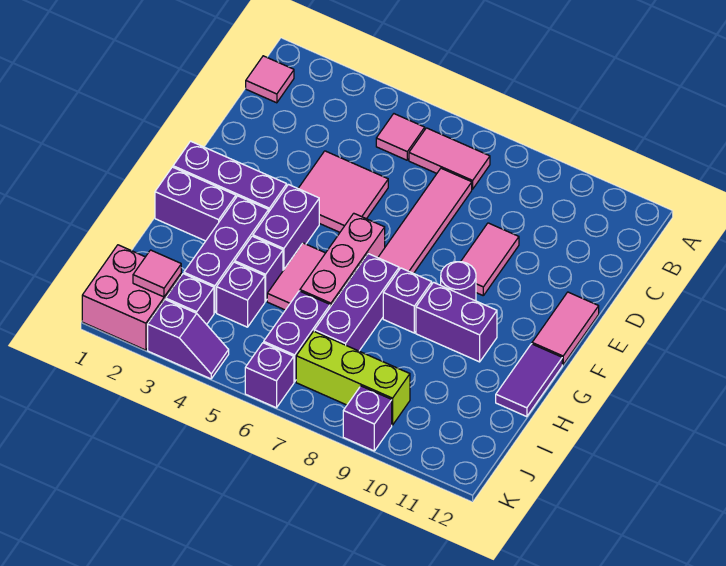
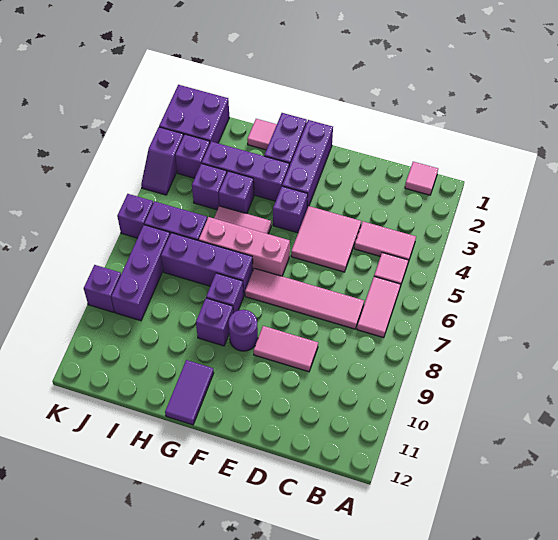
pink 1x2 tile [532,292,599,365] -> pink 1x2 tile moved to [354,221,416,262]
purple 1x2 brick [253,185,319,270] -> purple 1x1 brick [273,186,308,233]
purple 1x2 brick [416,282,497,362] -> purple 1x1 brick [196,298,233,346]
purple 1x2 tile [496,344,562,417] -> purple 1x2 tile turned to [165,360,214,425]
pink 2x2 brick [82,245,181,350] -> purple 2x2 brick [159,85,229,143]
pink 1x1 tile [133,250,181,297] -> pink 1x1 tile moved to [247,119,277,150]
lime 1x3 brick [296,331,410,425] -> purple 1x3 brick [111,225,170,321]

